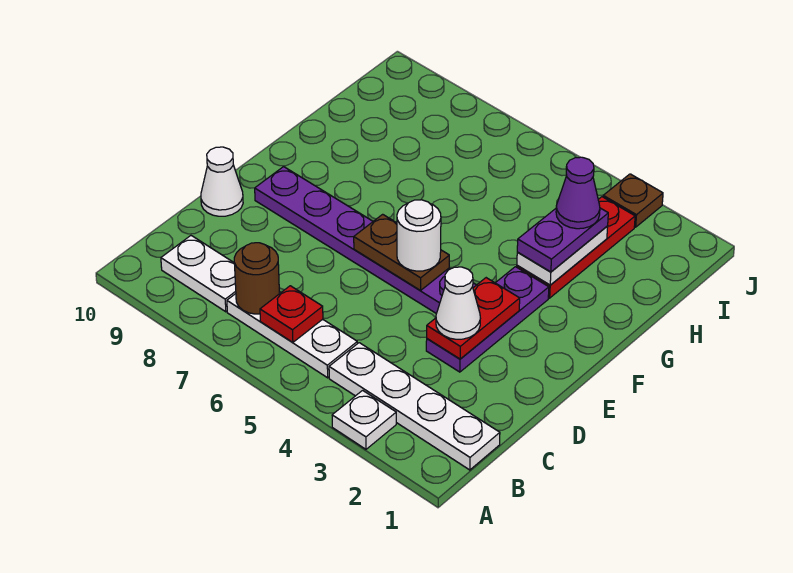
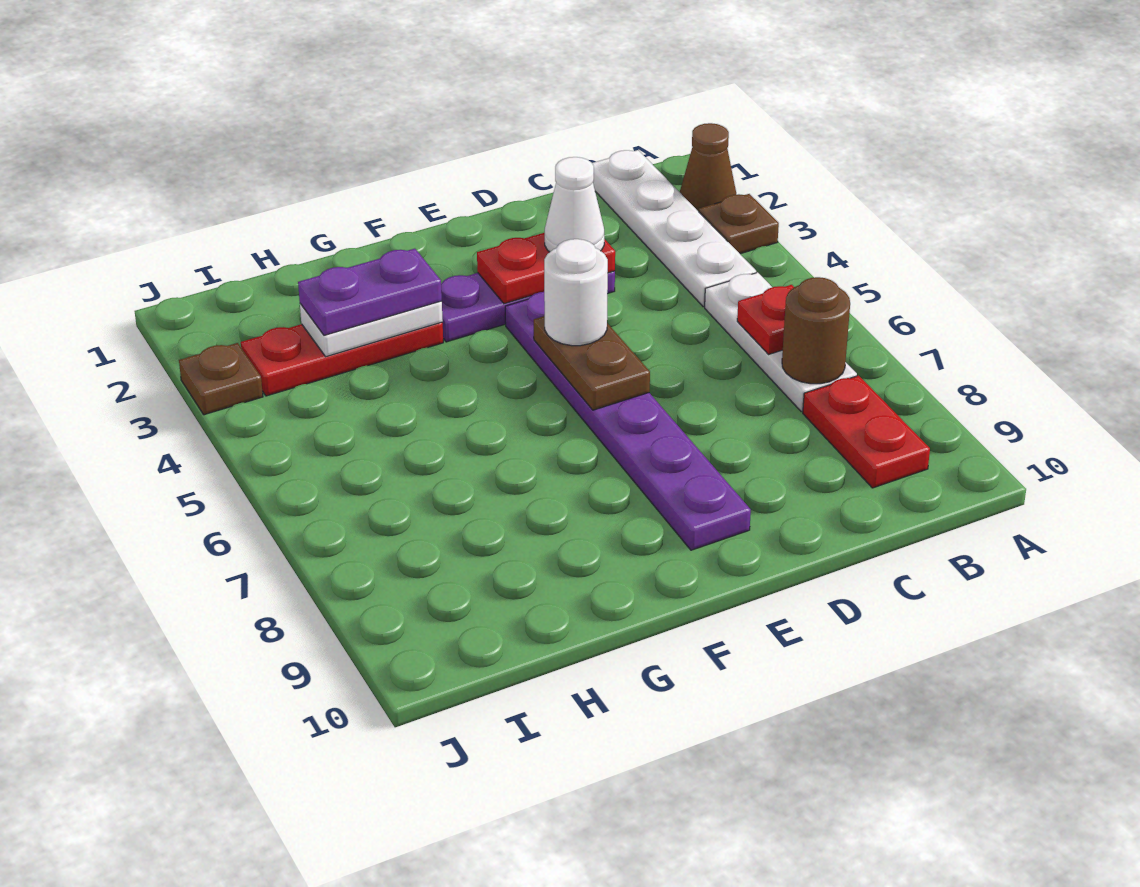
none -> brown 1x1 cone [680,123,736,212]
white 1x1 plate [332,390,396,449] -> brown 1x1 plate [699,194,779,254]
white 1x2 plate [161,236,236,312] -> red 1x2 plate [803,376,930,488]
white 1x1 cone [201,147,243,216] -> none
purple 1x1 cone [556,157,600,229] -> none

